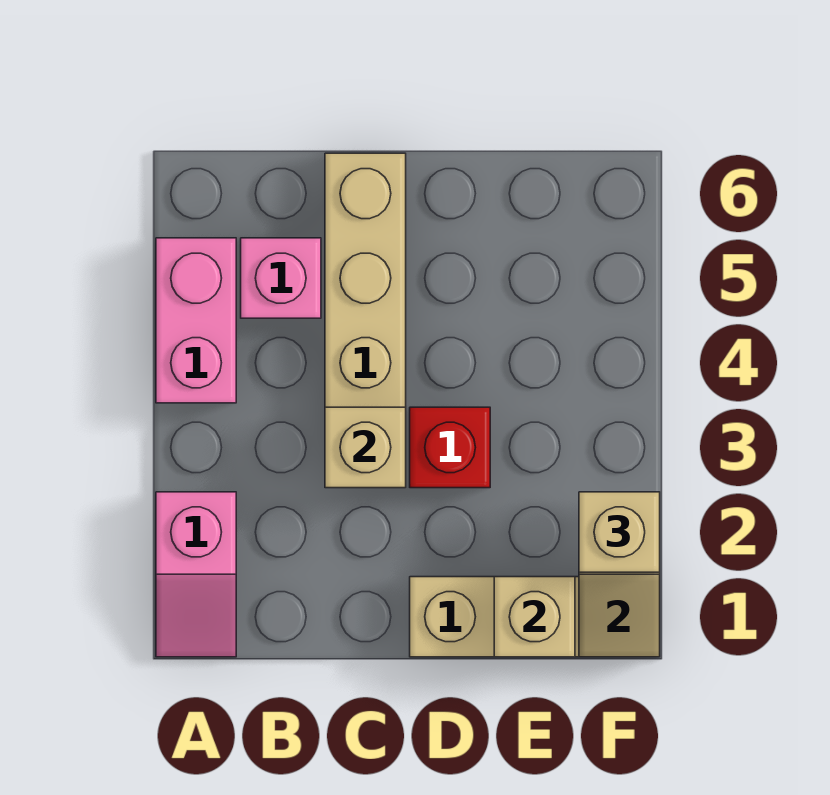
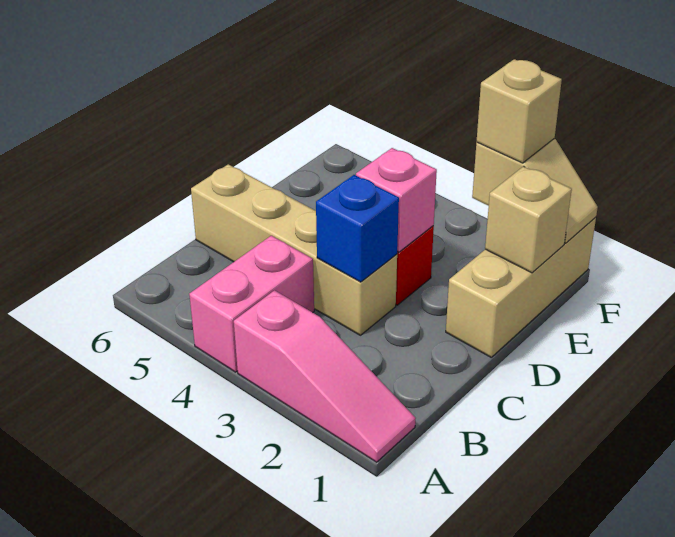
pink 1x2 slope [156,492,236,657] -> pink 1x3 slope [234,290,416,462]
pink 1x2 brick [156,238,236,403] -> pink 1x2 brick turned to [189,236,314,372]
pink 1x1 brick [241,238,321,318] -> pink 1x1 brick moved to [356,148,437,252]
tan 1x1 brick [325,407,406,488] -> blue 1x1 brick [316,175,399,282]

